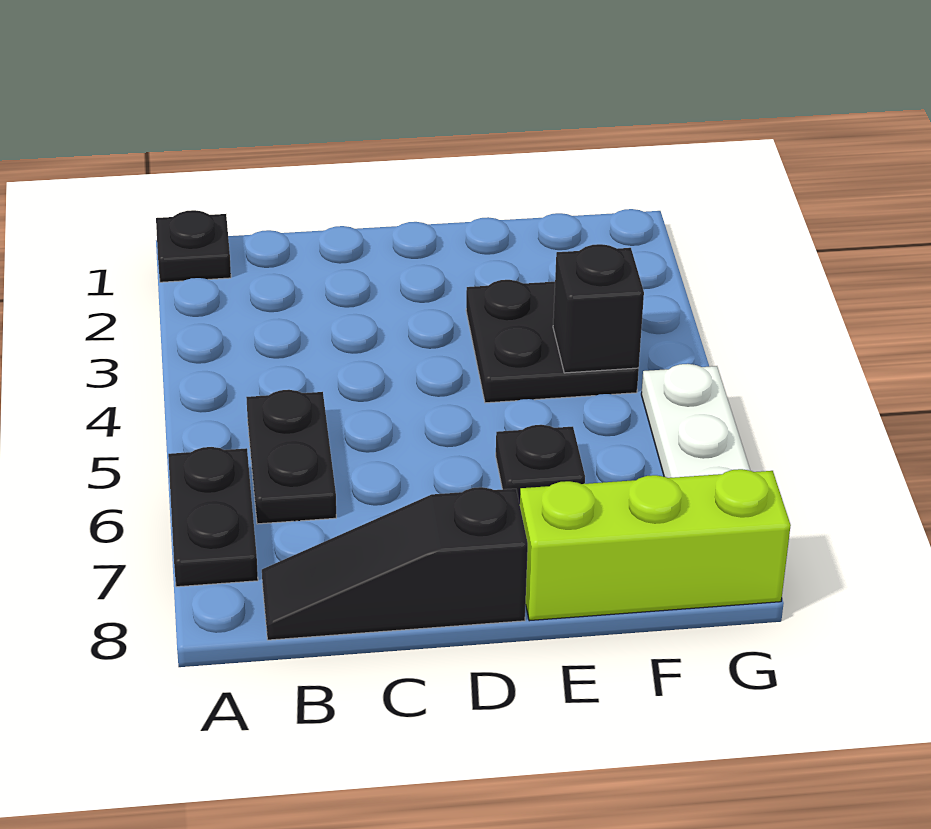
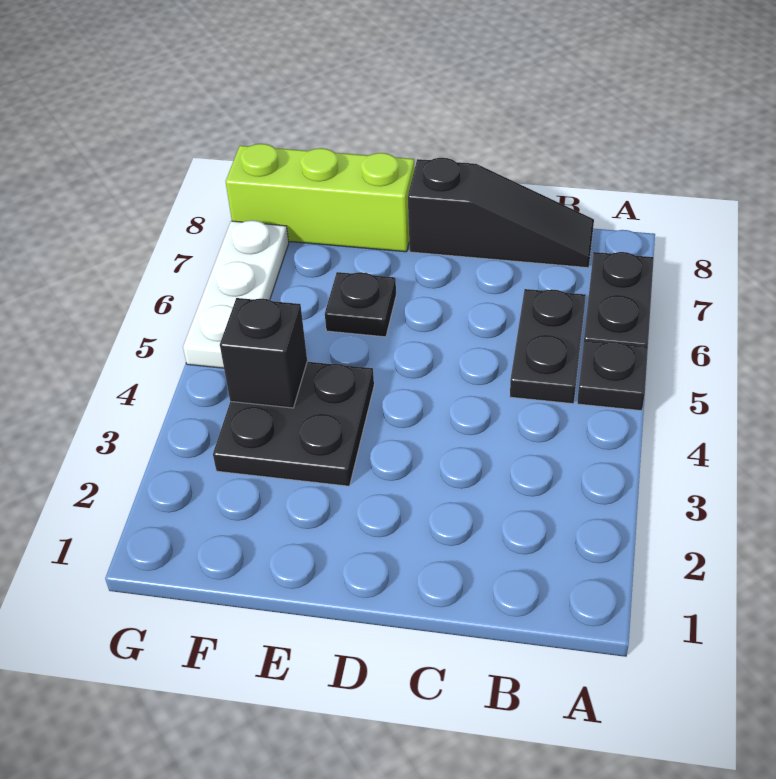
black 1x1 plate [156,210,231,282] -> black 1x1 plate moved to [577,340,648,411]

